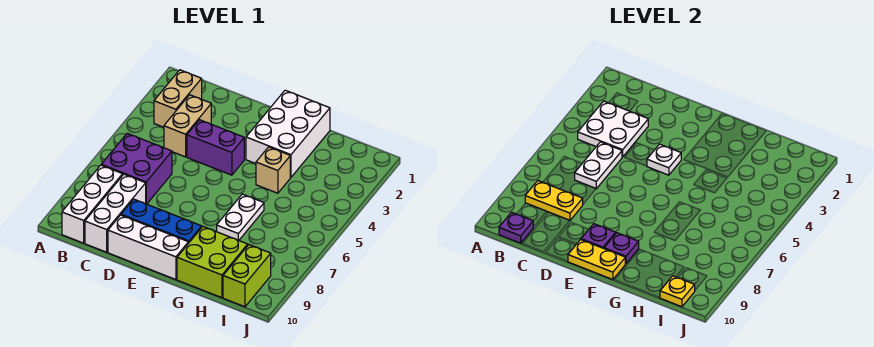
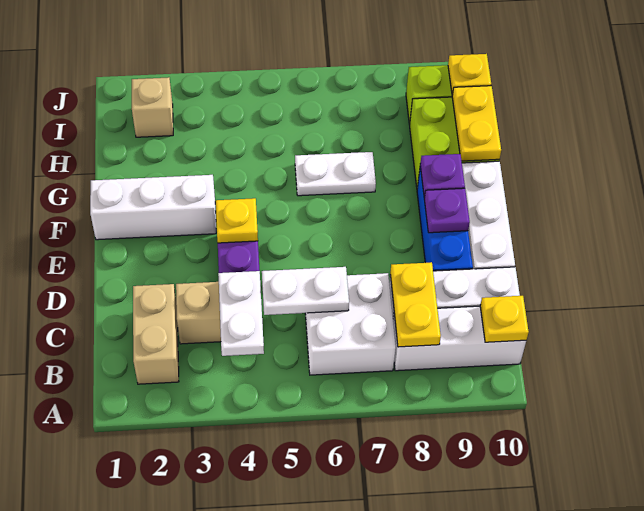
tan 1x2 brick [154,70,202,127] -> tan 1x2 brick turned to [133,284,179,384]
white 2x2 plate [578,101,648,157] -> white 1x2 plate [218,271,264,356]
purple 2x2 brick [101,133,172,204] -> white 2x2 brick [305,273,396,375]
purple 1x1 plate [499,212,533,243] -> yellow 1x1 plate [480,296,529,342]
white 1x1 plate [647,144,681,175] -> yellow 1x1 plate [216,198,258,243]
yellow 1x2 plate [568,240,625,280] -> yellow 1x2 plate moved to [452,86,501,161]
white 2x3 brick [246,90,330,177] -> white 1x3 brick [90,175,216,240]
tan 1x1 brick [256,147,290,193] -> tan 1x1 brick moved to [132,77,173,137]

